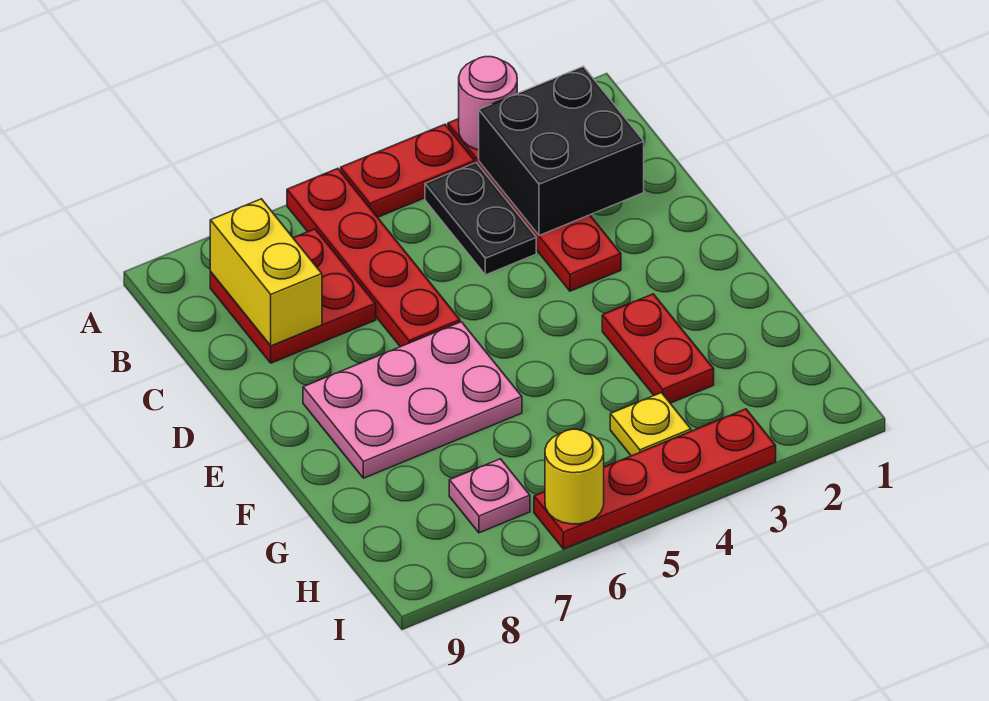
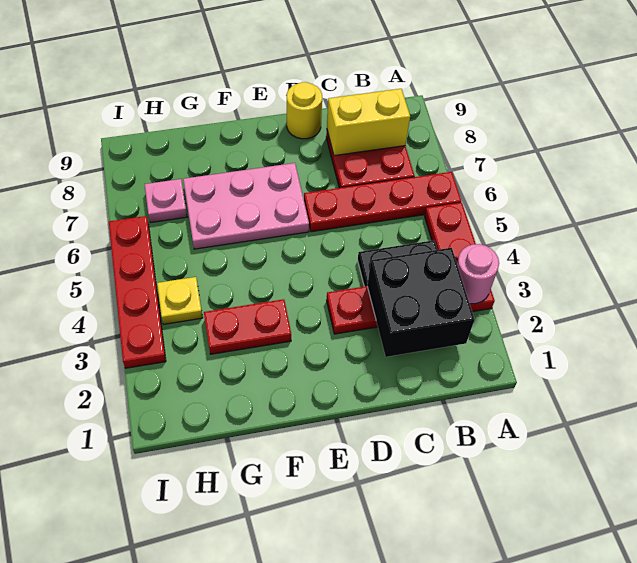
pink 2x3 plate [303,322,522,478] -> pink 2x3 plate turned to [183,163,309,249]
yellow 1x1 round brick [545,429,604,524] -> yellow 1x1 round brick moved to [287,82,322,139]

